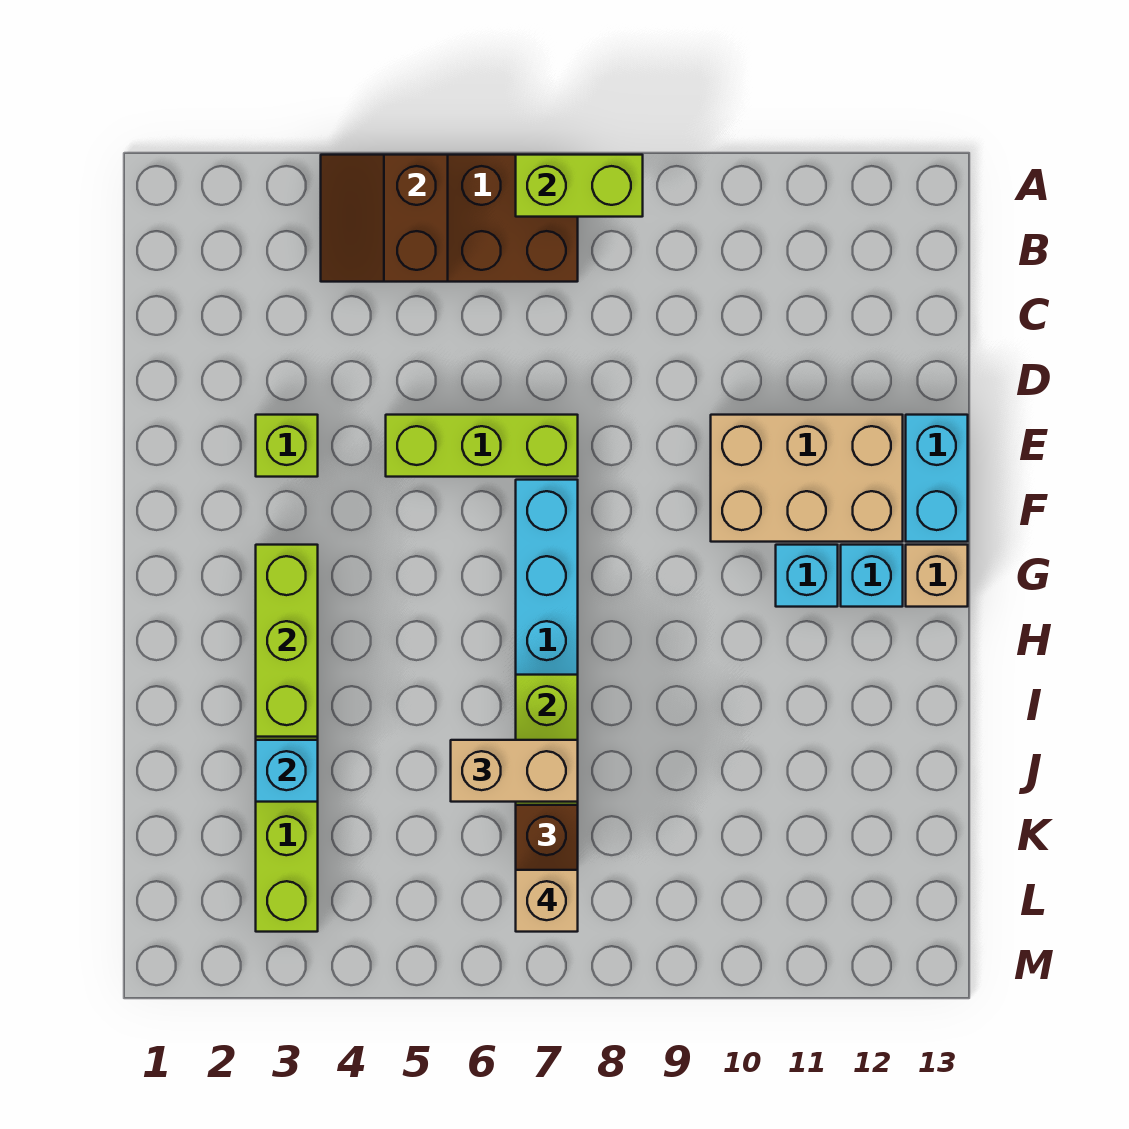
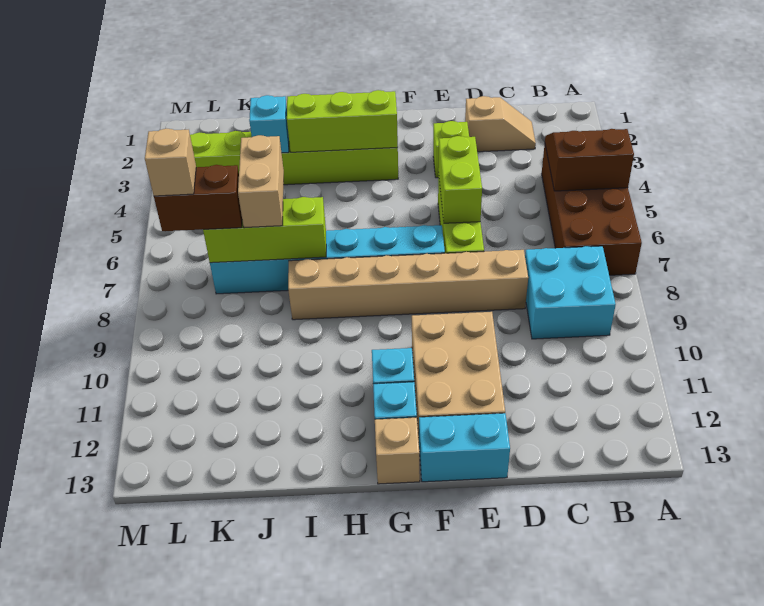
lime 1x2 brick [516,155,643,217] -> lime 1x2 brick moved to [438,136,482,223]
none -> cyan 2x2 brick [525,246,616,339]
none -> tan 1x2 slope [465,96,536,152]
none -> tan 1x6 brick [288,250,528,320]

